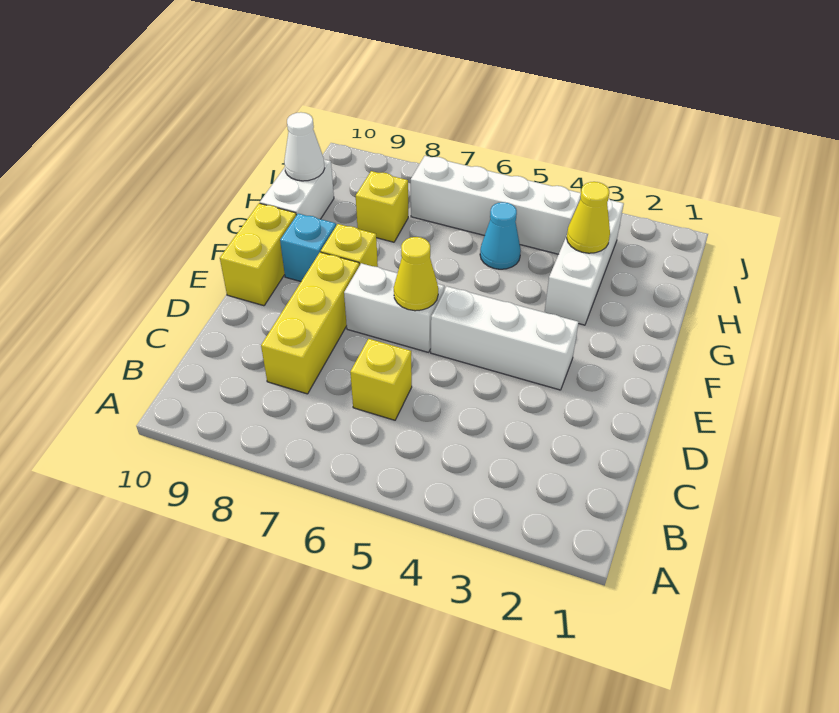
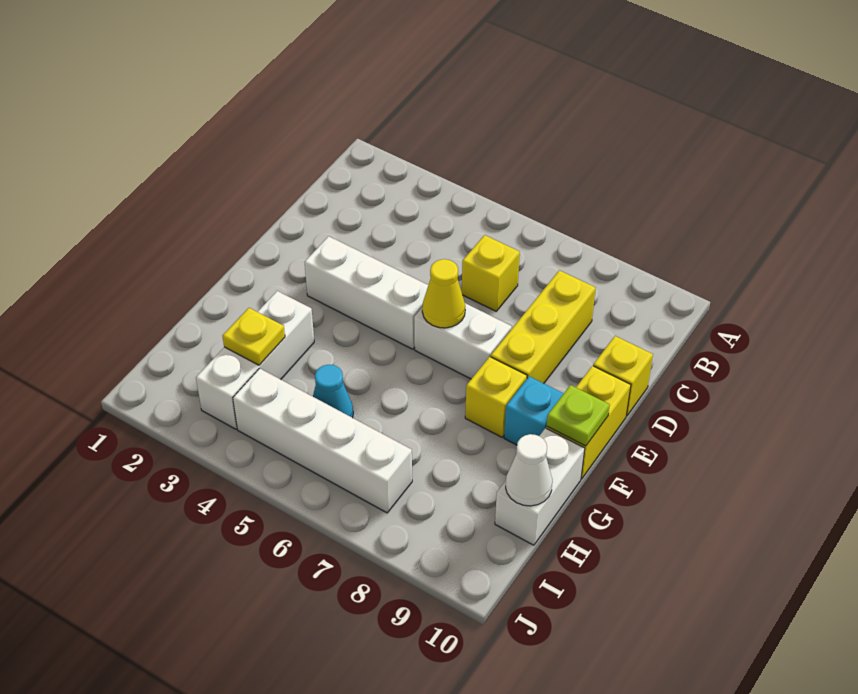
none -> lime 1x1 plate [547,385,610,446]
yellow 1x1 cone [567,182,610,253] -> yellow 1x1 plate [223,308,285,365]
yellow 1x1 brick [356,171,408,242] -> yellow 1x1 brick moved to [593,336,653,416]

